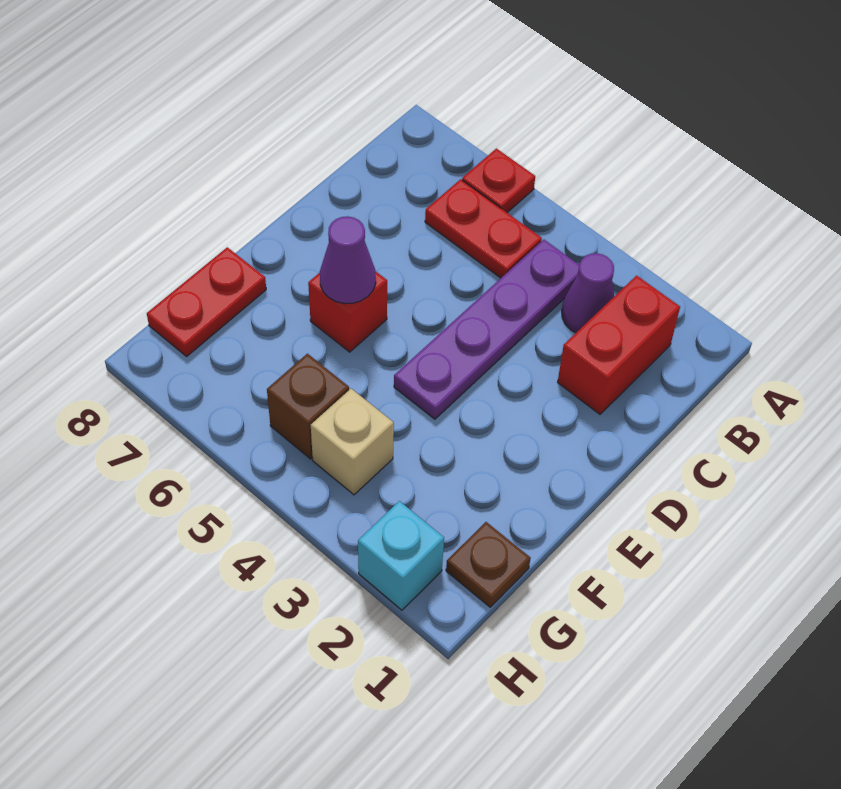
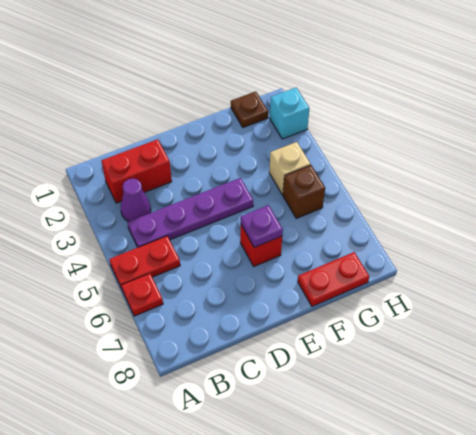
red 1x2 plate [425,179,542,278] -> red 1x2 plate turned to [109,236,180,288]
purple 1x1 cone [320,216,376,304] -> purple 1x1 plate [241,205,283,247]

